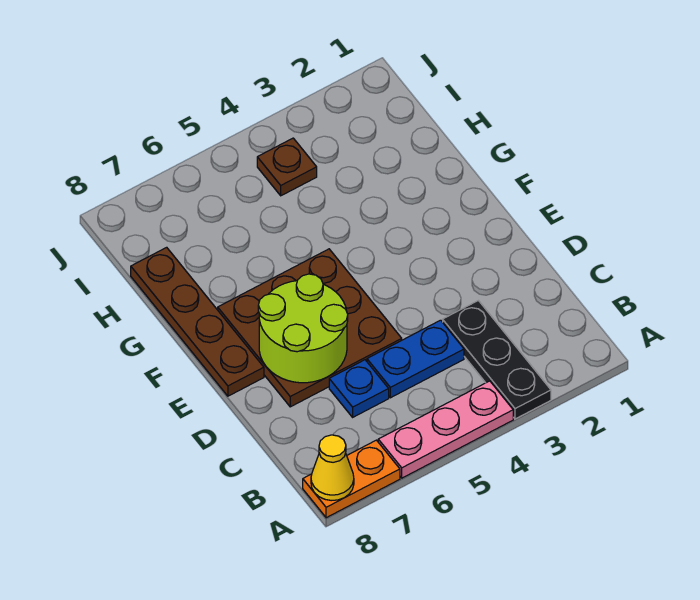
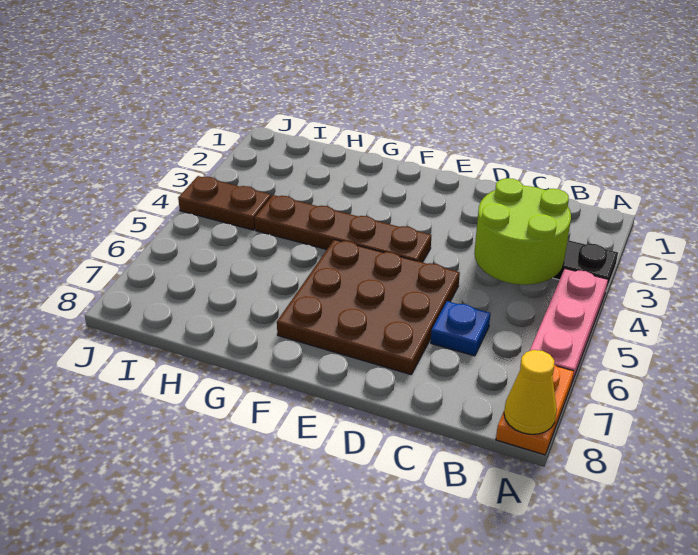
blue 1x2 plate [367,320,464,398] -> none
lime 2x2 round brick [258,274,348,383] -> lime 2x2 round brick moved to [474,178,571,285]
brown 1x4 plate [131,247,264,396] -> brown 1x4 plate moved to [255,195,431,262]
brown 1x1 plate [257,138,317,196] -> brown 1x2 plate [178,176,271,230]

